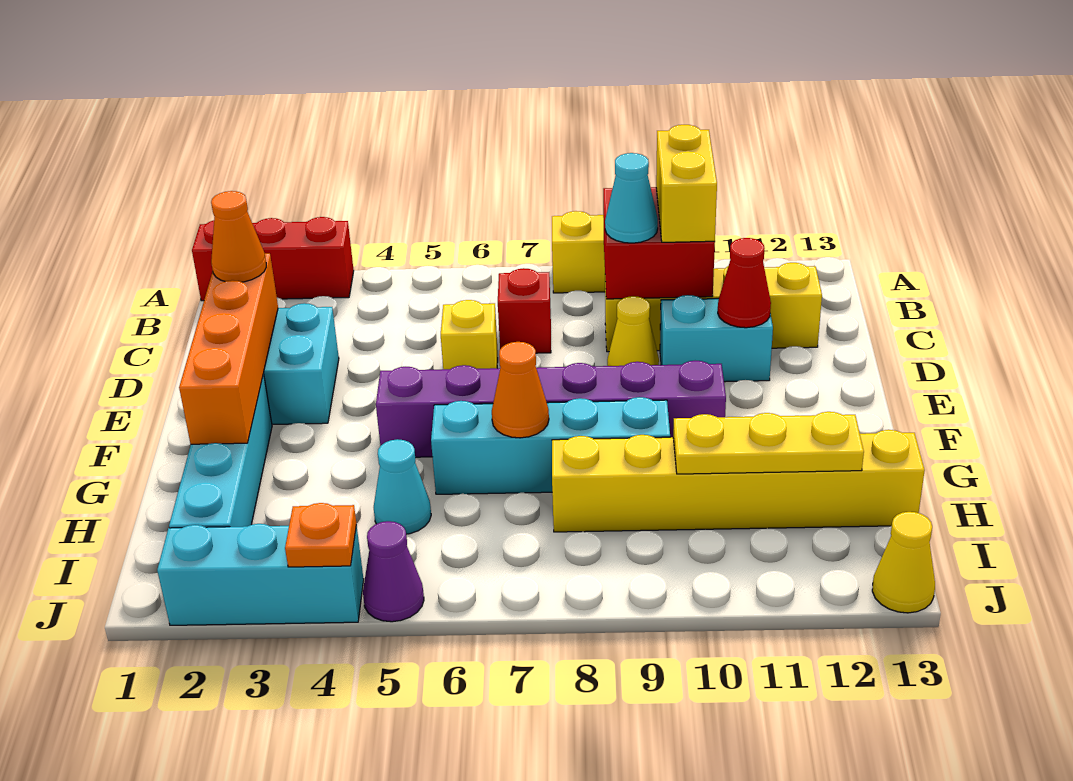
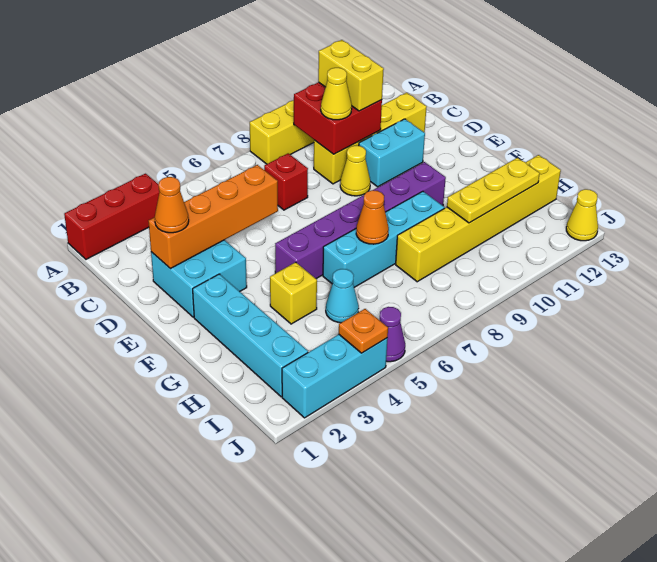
cyan 1x1 cone [605,153,658,243] -> yellow 1x1 cone [321,68,352,120]
orange 1x4 brick [179,253,278,444] -> orange 1x4 brick turned to [148,165,278,269]
yellow 1x1 brick [441,300,498,369] -> yellow 1x1 brick moved to [270,262,317,324]
red 1x1 cone [718,238,771,328] -> none

